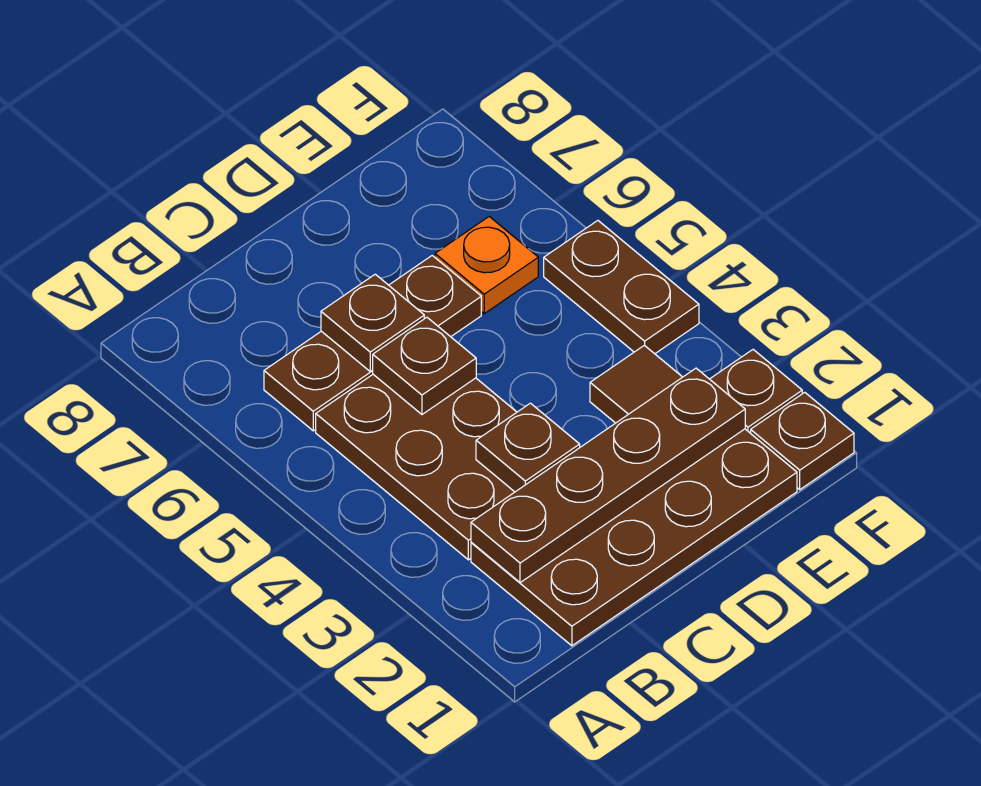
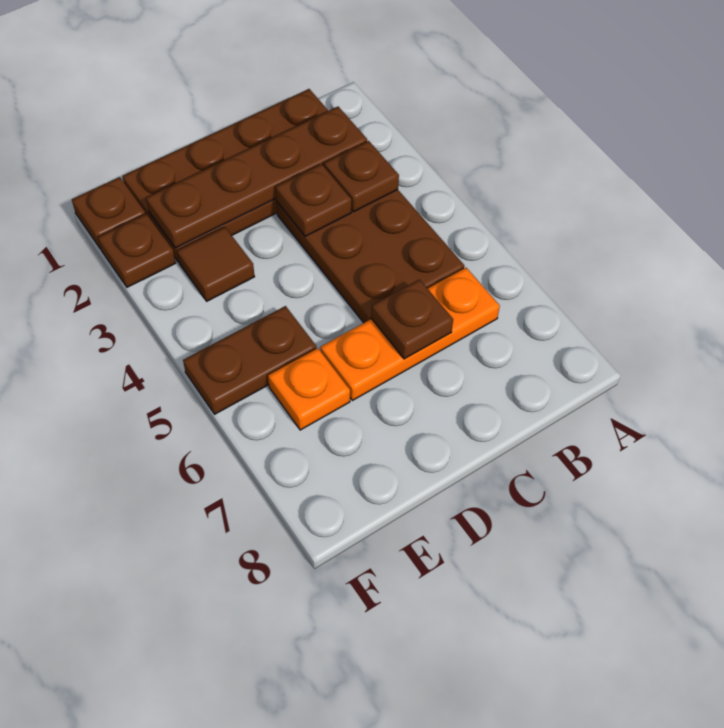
brown 1x3 plate [264,256,481,431] -> orange 1x3 plate [320,268,500,401]
brown 1x1 plate [373,317,476,414] -> brown 1x1 plate moved to [324,141,399,212]
brown 1x2 plate [544,221,699,354] -> brown 1x2 plate turned to [183,306,316,414]

